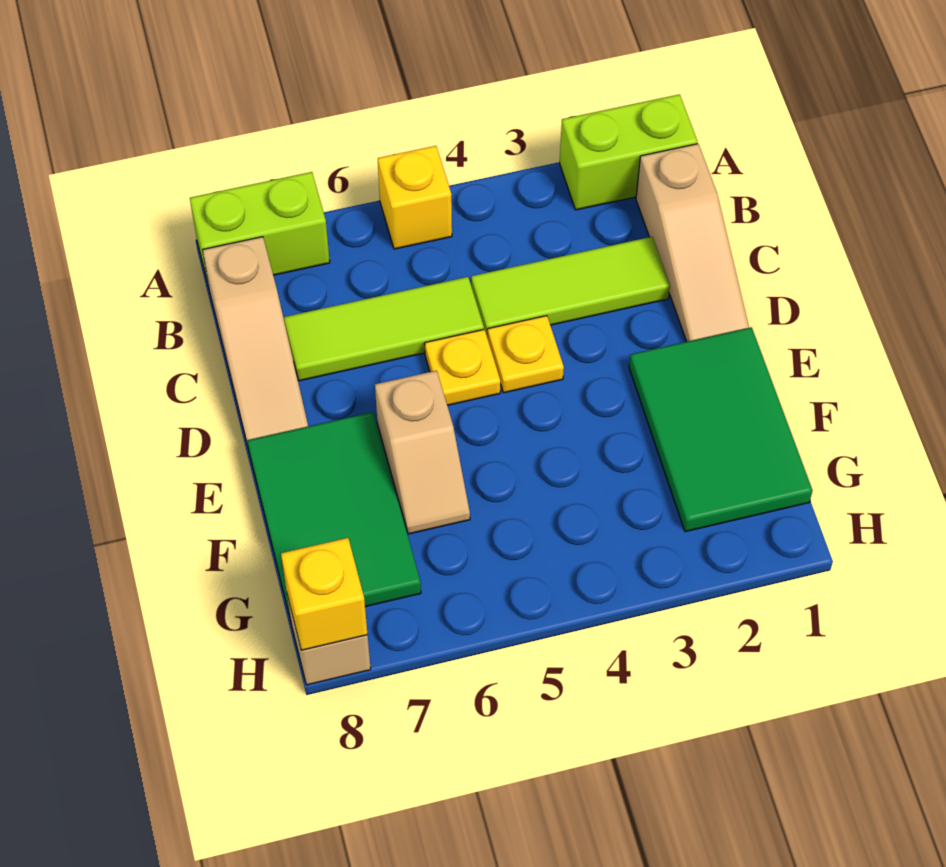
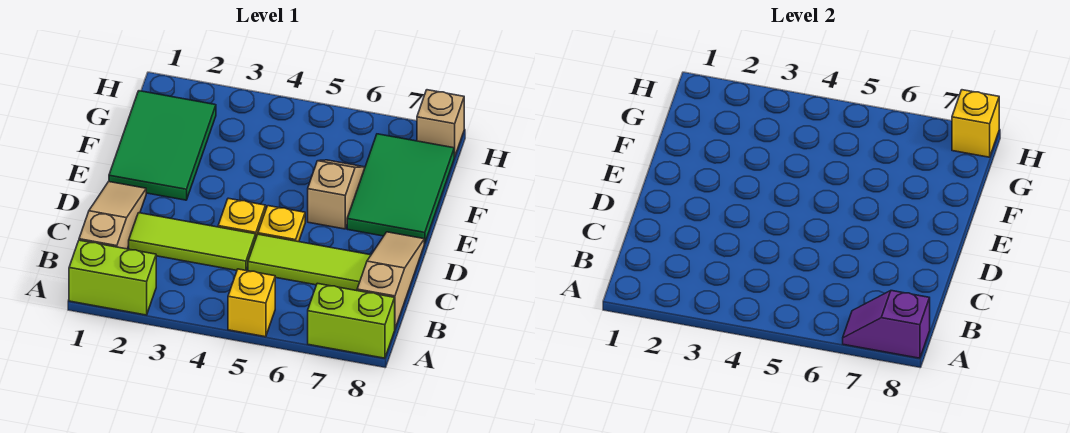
none -> purple 1x2 slope [843,291,930,358]

